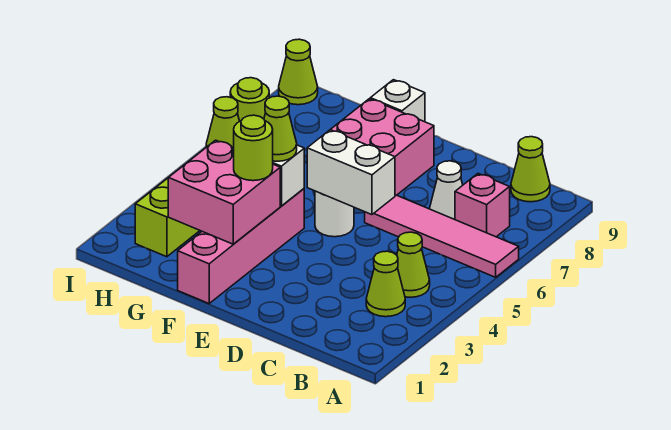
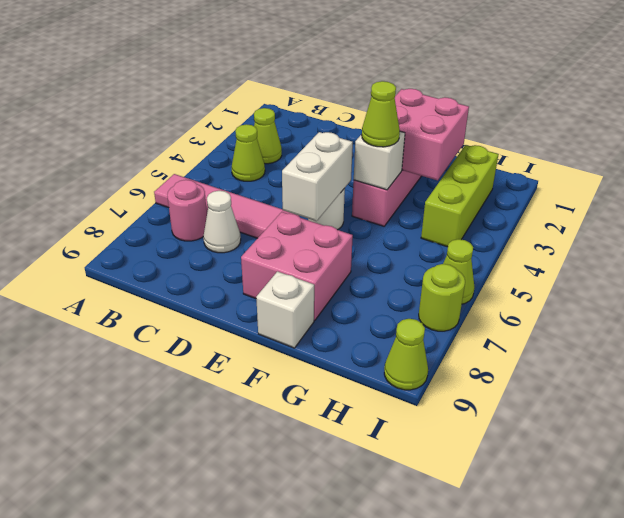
pink 1x1 brick [455,174,510,237] -> pink 1x1 round brick [167,180,207,241]
lime 1x1 cone [511,137,550,202] -> none
white 1x2 brick [307,130,395,215] -> white 1x2 brick turned to [282,132,353,221]
lime 1x1 round brick [234,115,273,181] -> none

